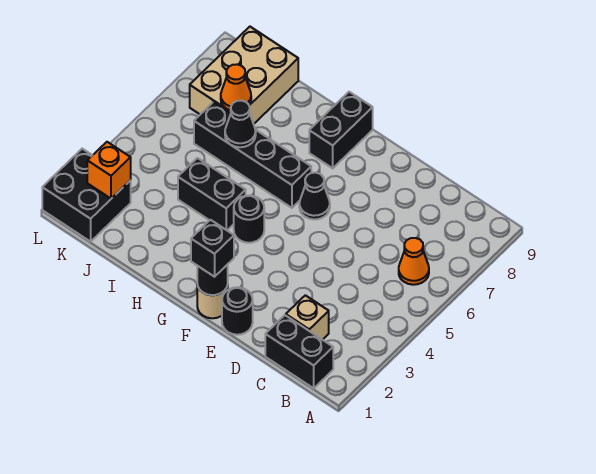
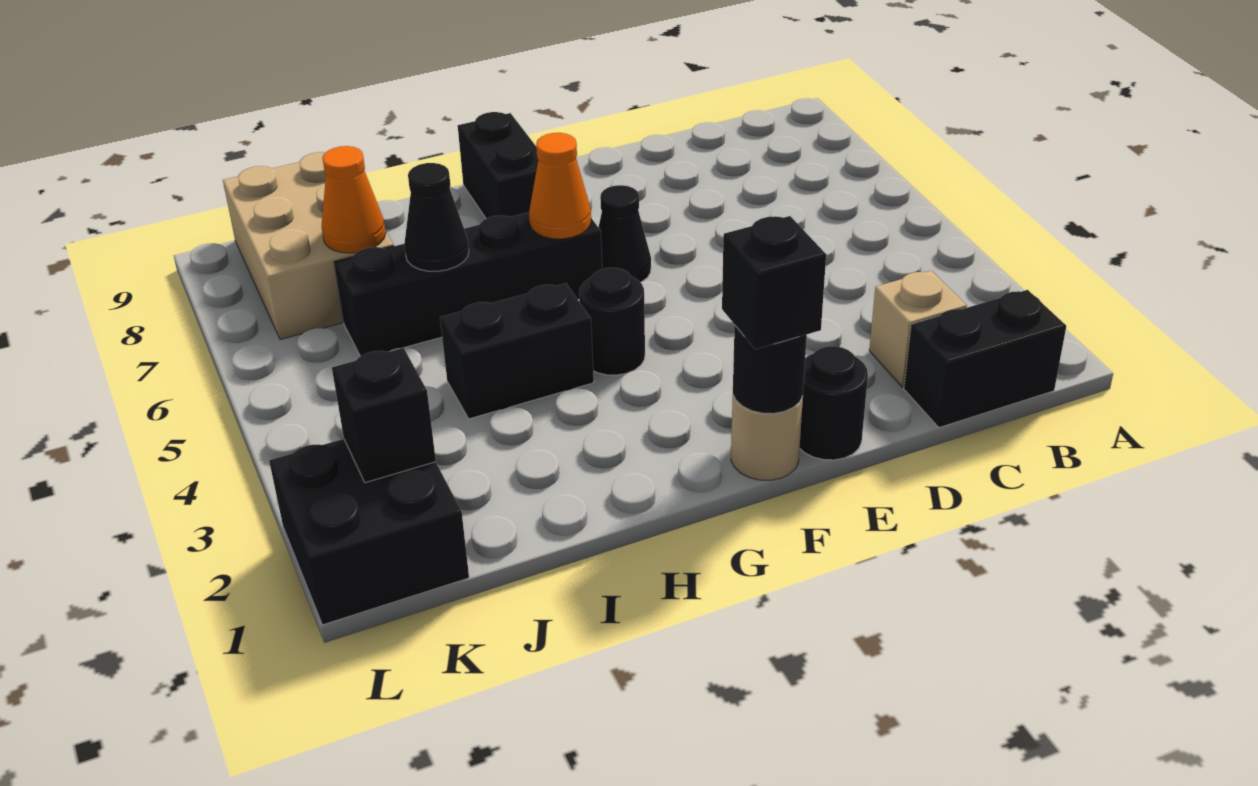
orange 1x1 cone [399,238,429,285] -> orange 1x1 cone moved to [529,133,591,239]
orange 1x1 brick [87,142,131,199] -> black 1x1 brick [332,348,436,483]

